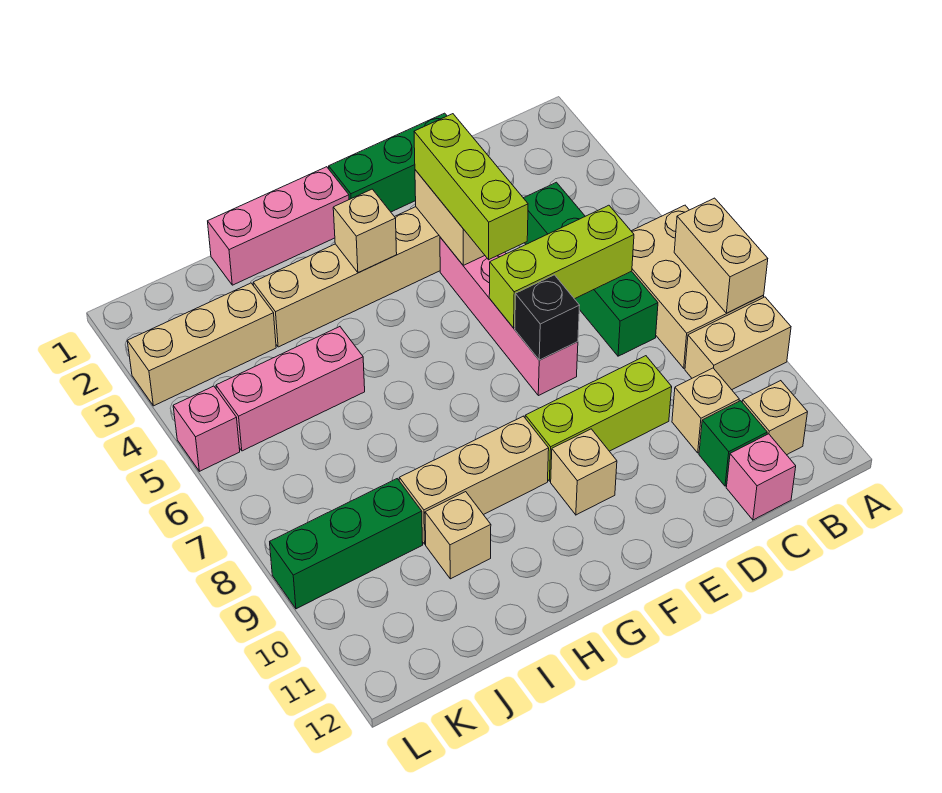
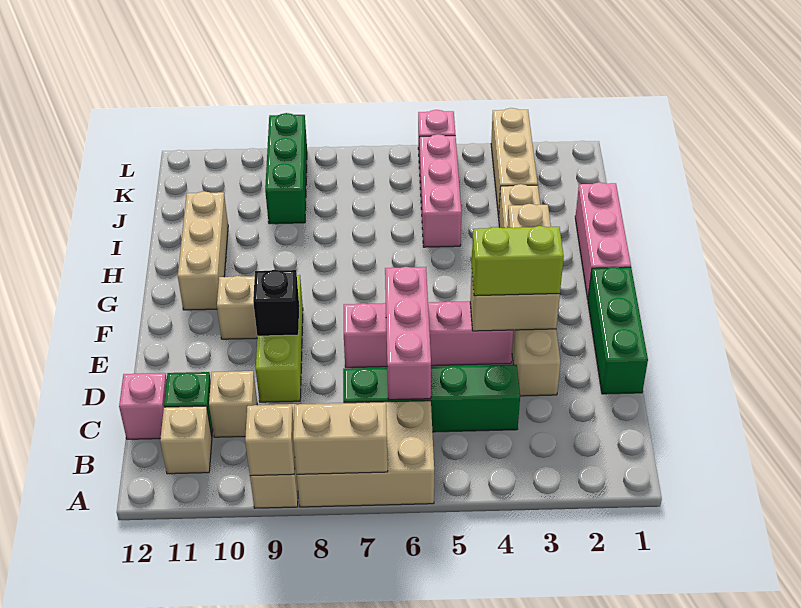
lime 1x3 brick [489,205,634,328] -> pink 1x3 brick [385,267,431,400]
lime 1x3 brick [414,114,528,260] -> lime 1x2 brick [472,226,564,296]
black 1x1 brick [515,275,580,360] -> black 1x1 brick moved to [253,270,299,336]
tan 1x3 brick [399,416,549,544] -> tan 1x3 brick moved to [178,191,228,310]
tan 1x1 brick [425,492,491,579] -> tan 1x1 brick moved to [245,405,295,476]

